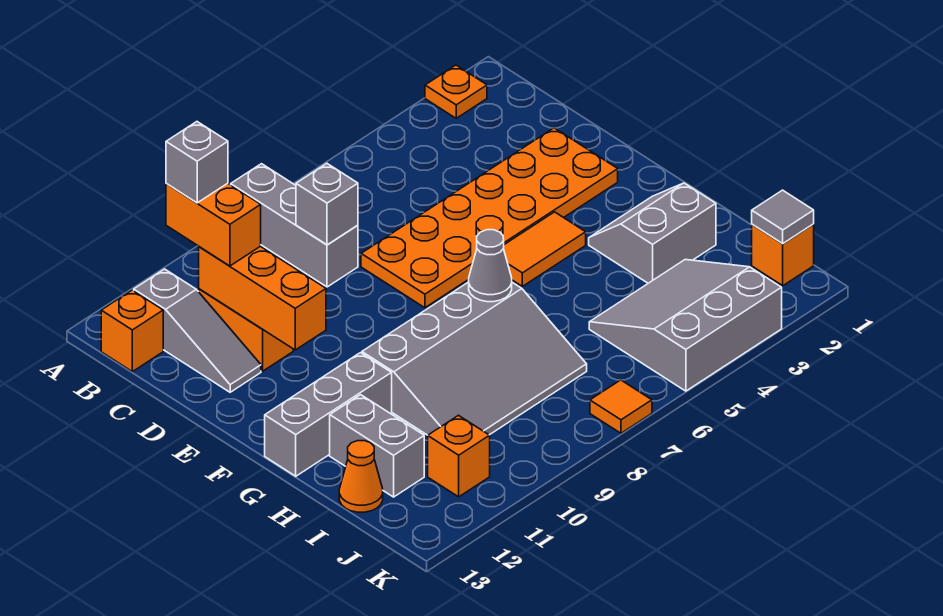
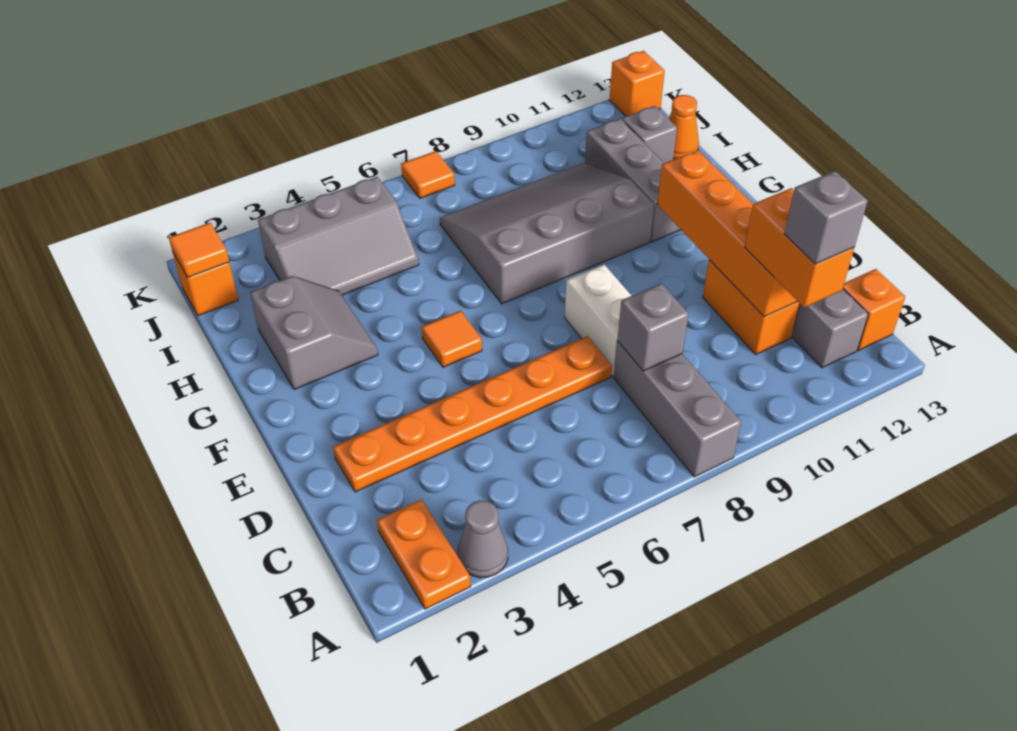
orange 1x1 plate [425,65,487,118] -> orange 1x2 plate [377,500,471,609]
orange 1x3 brick [199,246,326,350] -> orange 1x4 brick [657,150,798,317]
orange 2x6 plate [361,128,618,308] -> orange 1x6 plate [333,336,612,492]
none -> white 1x2 brick [565,264,631,376]
orange 1x2 tile [504,212,586,286] -> orange 1x1 tile [422,311,482,367]
grey 2x2 slope [589,183,716,283] -> grey 2x2 slope turned to [250,276,378,390]
grey 1x1 cone [469,230,512,302] -> grey 1x1 cone moved to [458,501,508,578]
grey 1x3 brick [265,353,392,476] -> grey 1x3 brick turned to [585,119,681,242]
grey 1x2 brick [330,395,424,497] -> grey 1x1 brick [622,106,677,163]
grey 3x3 slope [589,260,782,391] -> grey 2x3 slope [258,176,419,295]
grey 1x1 tile [752,190,814,244] -> orange 1x1 tile [169,223,229,278]
orange 1x1 brick [428,415,490,497] -> orange 1x1 brick moved to [609,51,665,116]

